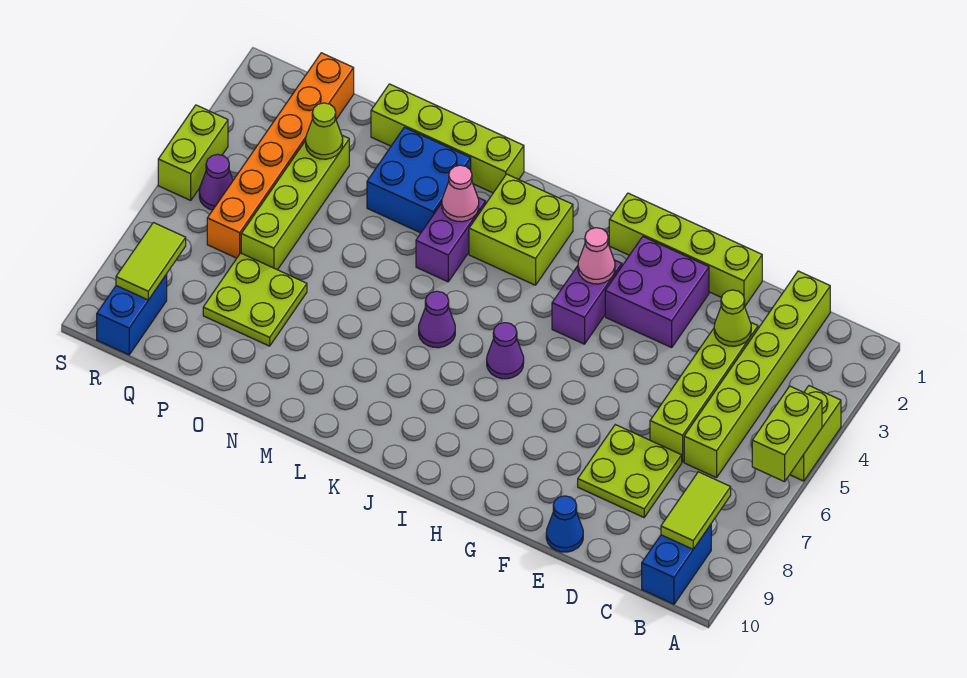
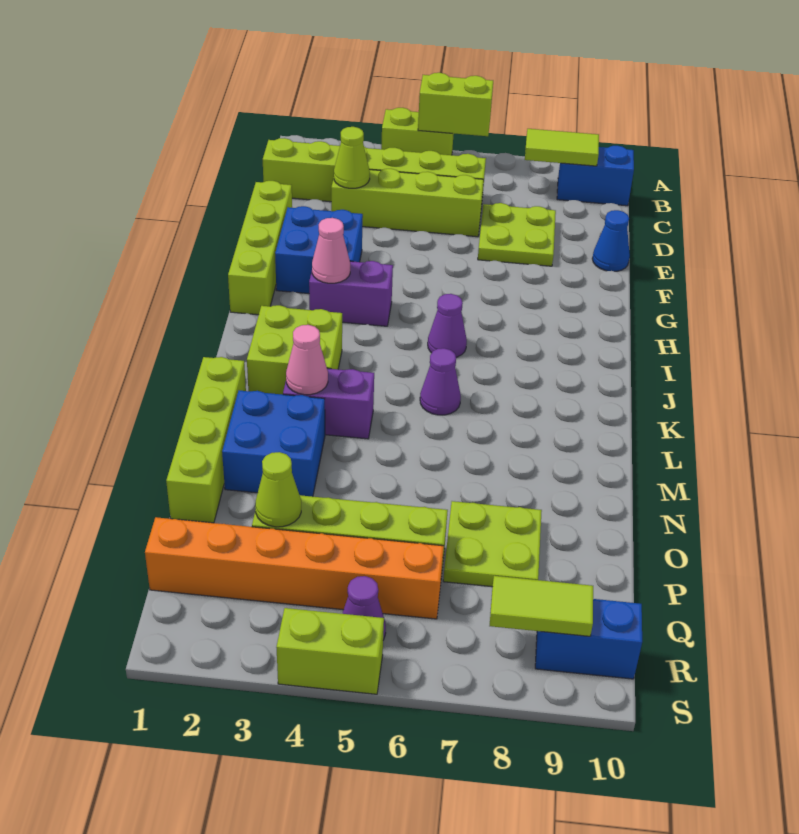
purple 2x2 brick [605,237,709,348] -> blue 2x2 brick [275,206,363,294]

